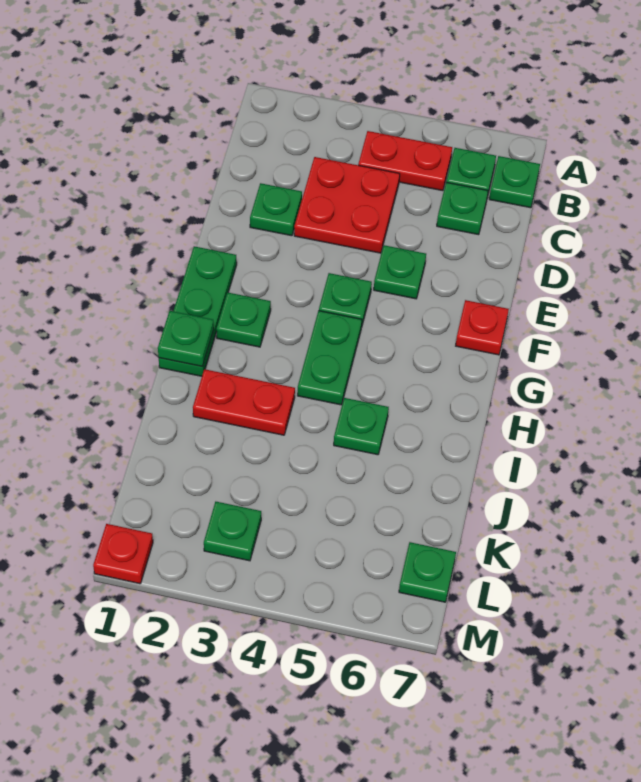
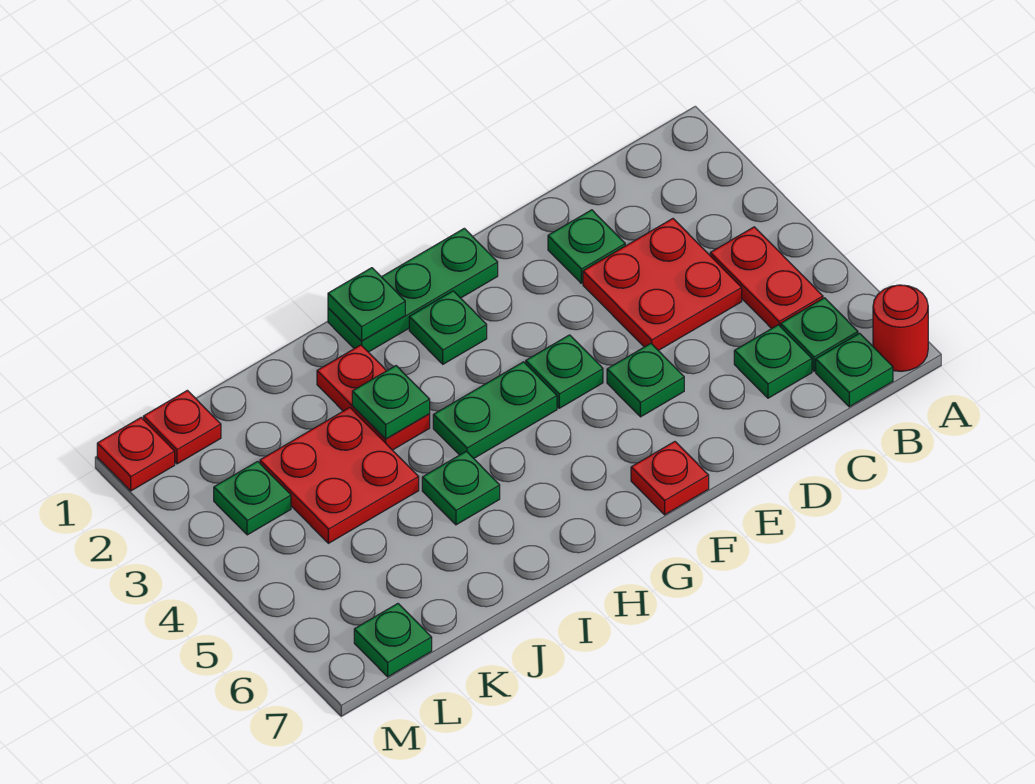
none -> red 1x1 round brick [873,285,928,371]
none -> green 1x1 plate [352,366,430,439]
none -> red 2x2 plate [260,408,419,543]
none -> red 1x1 plate [143,390,221,464]

